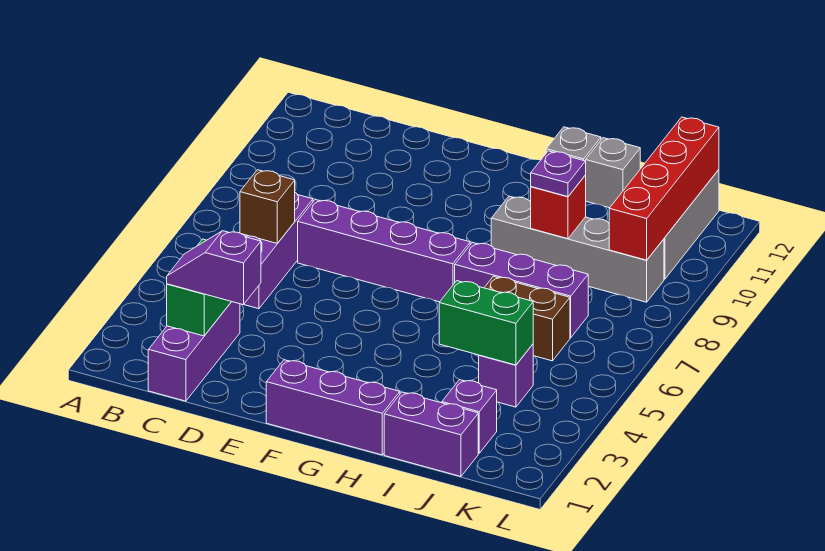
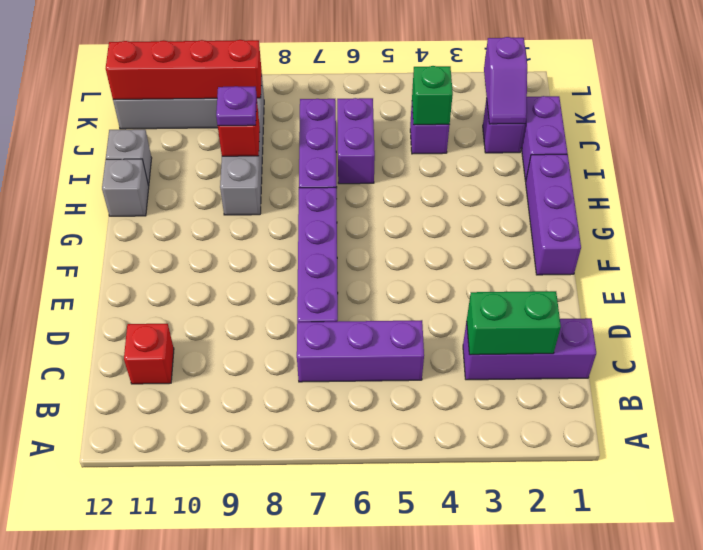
purple 1x2 slope [167,231,261,305] -> purple 1x2 slope moved to [484,37,527,124]
brown 1x1 brick [240,170,295,243] -> none
none -> red 1x1 brick [124,324,174,384]
green 1x2 brick [439,281,533,365] -> green 1x1 brick [412,66,453,125]
brown 1x2 brick [484,276,570,361] -> purple 1x2 brick [337,98,375,184]

